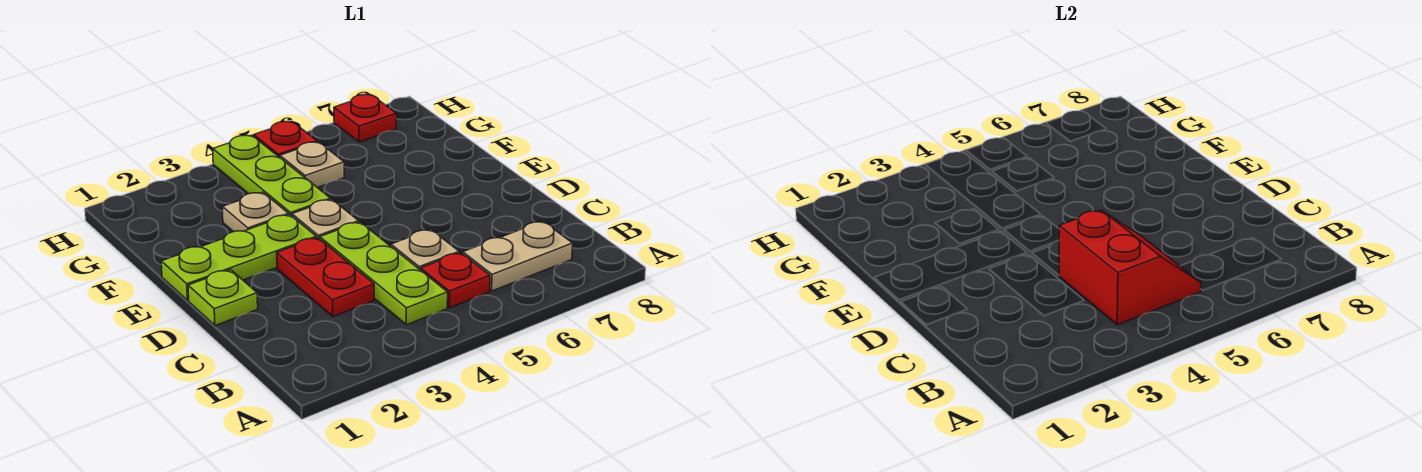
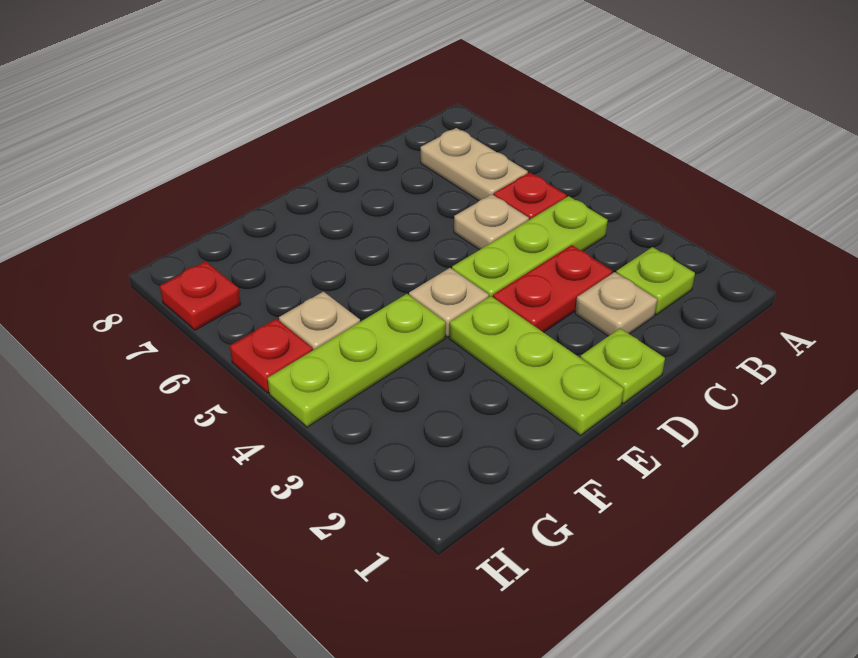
none -> lime 1x1 plate [616,247,695,315]
red 2x2 slope [1059,210,1201,325] -> none
tan 1x1 plate [222,192,289,232] -> tan 1x1 plate moved to [575,272,657,336]

